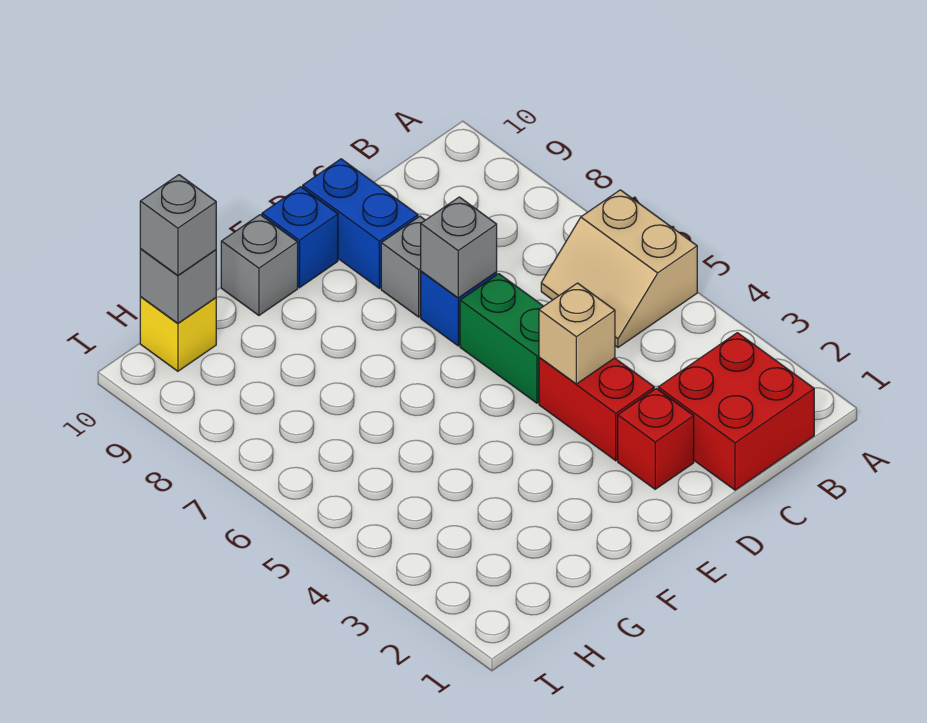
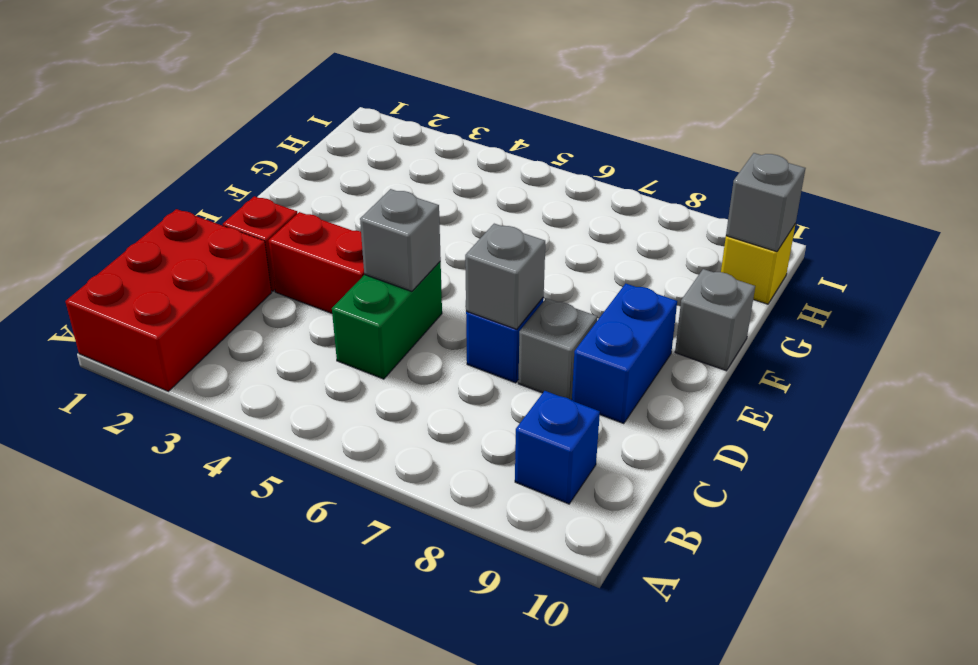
tan 2x2 slope [541,190,697,347] -> none
red 2x2 brick [658,333,814,490] -> red 2x3 brick [65,209,271,391]
tan 1x1 brick [539,283,615,384] -> none
green 1x2 brick [460,274,543,403] -> green 1x2 brick turned to [332,262,442,379]
blue 1x2 brick [303,159,418,288] -> blue 1x2 brick turned to [572,284,677,423]
blue 1x1 brick [262,187,338,288] -> blue 1x1 brick moved to [515,391,600,504]
grey 1x1 brick [140,175,216,275] -> grey 1x1 brick moved to [360,189,441,291]

